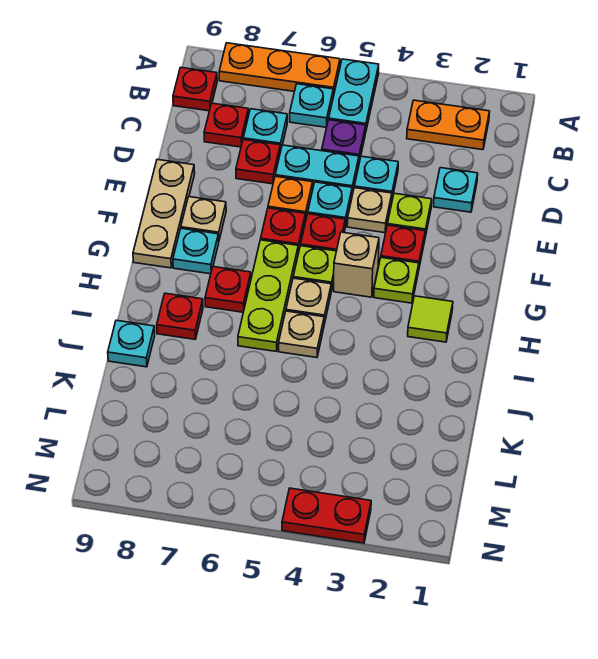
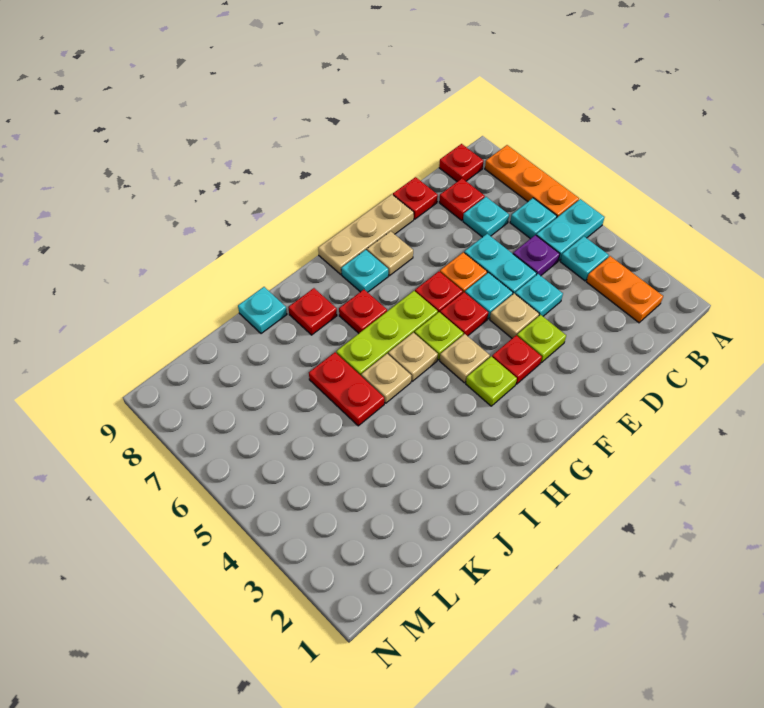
cyan 1x1 plate [434,168,478,212] -> cyan 1x1 plate moved to [560,236,609,281]
red 1x1 plate [236,140,280,184] -> red 1x1 plate moved to [393,177,438,219]
tan 1x1 brick [334,232,379,297] -> tan 1x1 plate [440,334,490,383]
lime 1x1 tile [408,296,453,342] -> none
red 1x2 plate [282,488,371,543] -> red 1x2 plate moved to [309,352,384,426]

